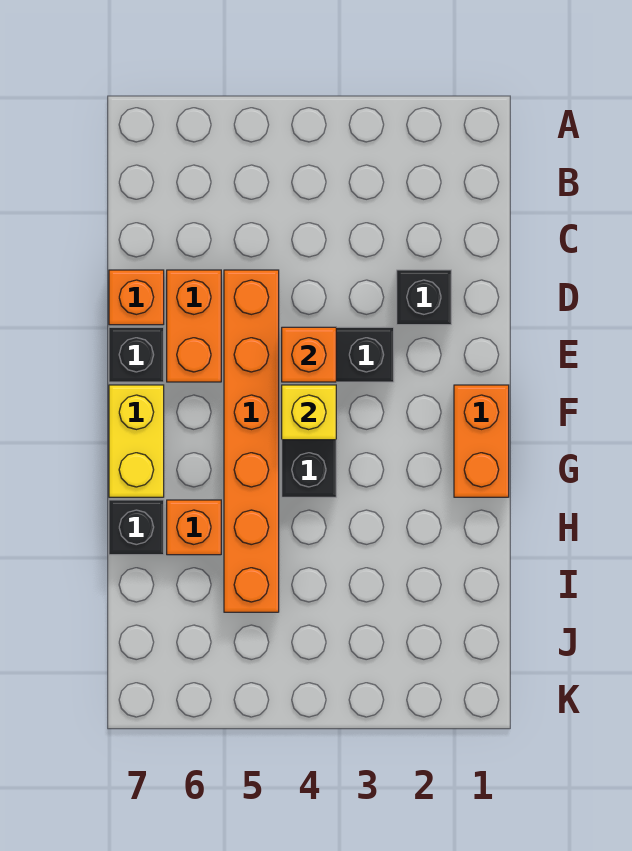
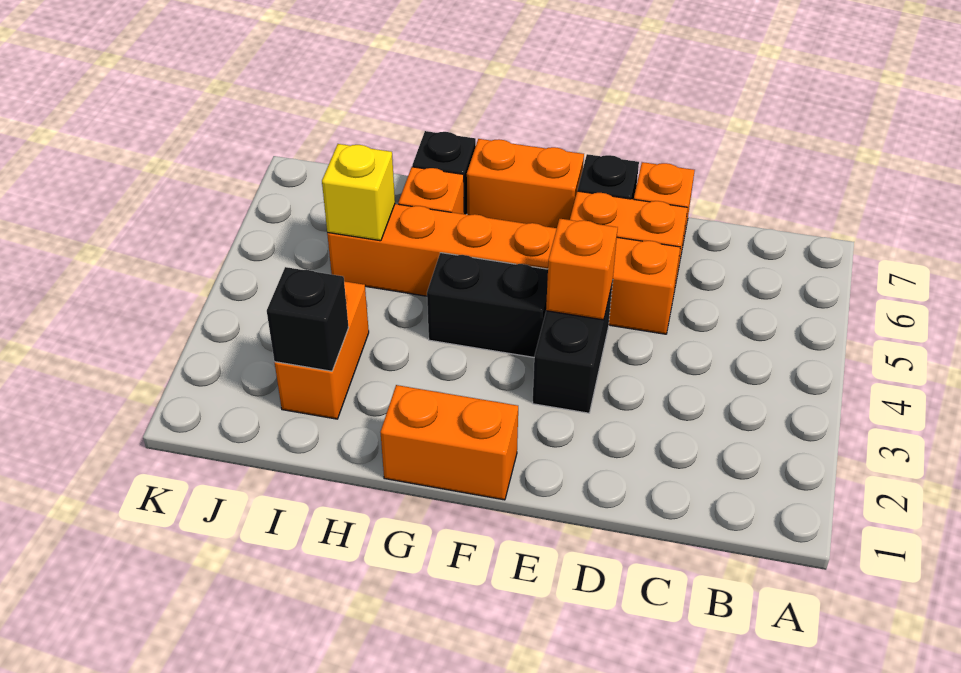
black 1x1 brick [397,270,451,325] -> black 1x1 brick moved to [267,267,349,371]
yellow 1x1 brick [282,385,336,440] -> yellow 1x1 brick moved to [322,144,395,241]
yellow 1x2 brick [109,385,164,497] -> orange 1x2 brick [467,139,584,228]
none -> orange 1x2 brick [275,281,369,419]

